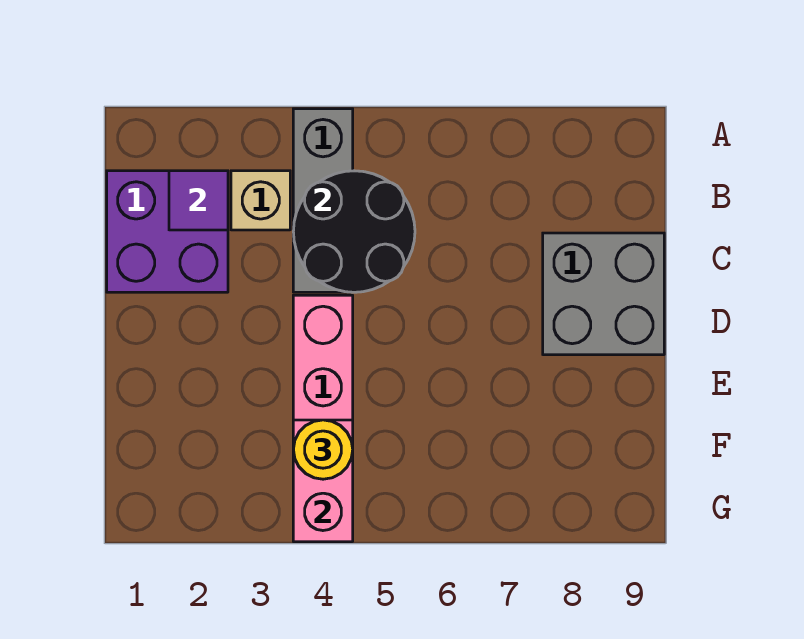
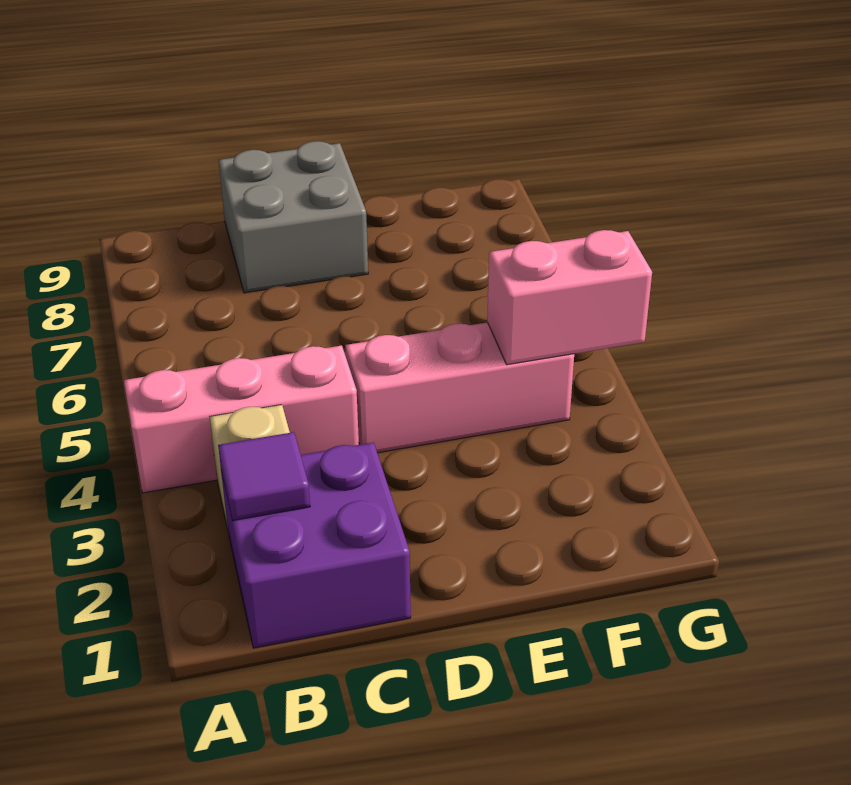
grey 1x3 brick [293,109,353,292] -> pink 1x3 brick [124,345,359,493]
black 2x2 round brick [293,171,415,292] -> none
yellow 1x1 round brick [293,420,353,479] -> none

